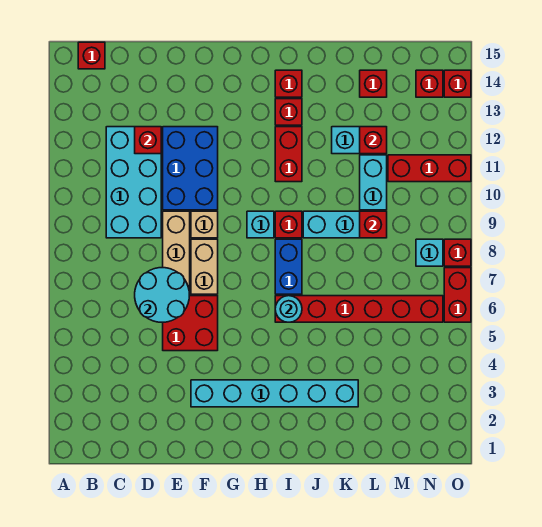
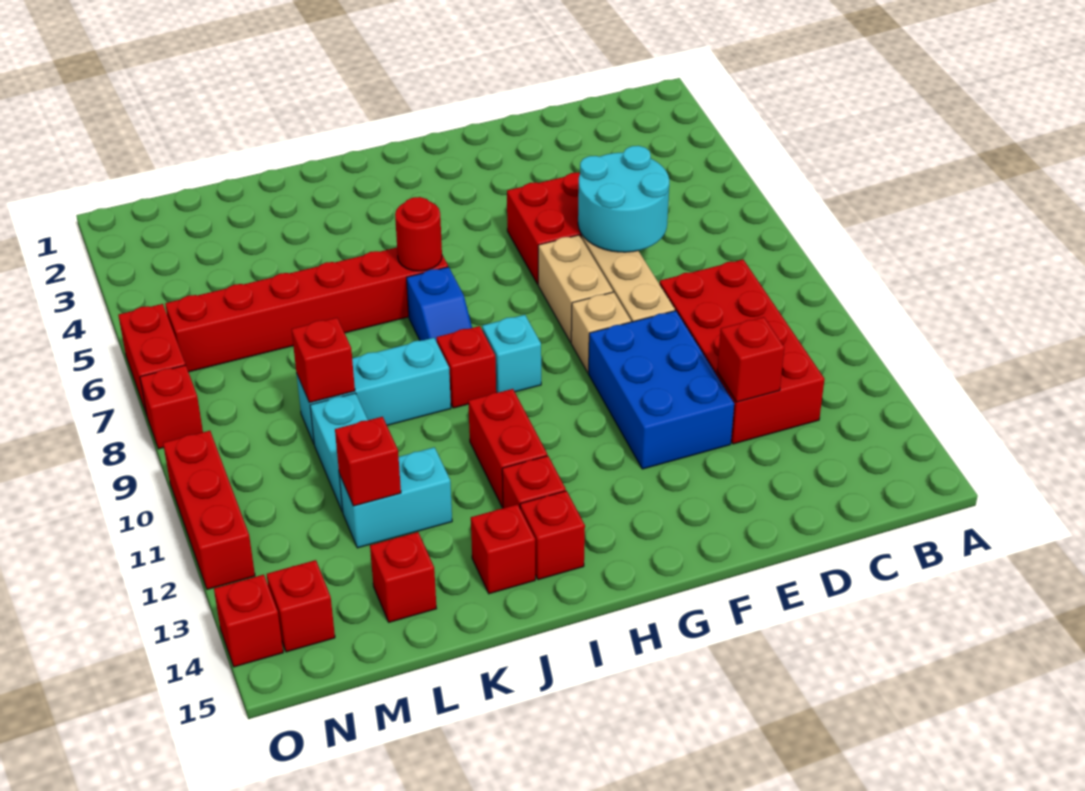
red 1x1 brick [78,42,105,69] -> red 1x1 brick moved to [471,504,535,594]
cyan 2x4 brick [106,127,161,238] -> red 2x4 brick [659,260,825,444]
cyan 1x6 brick [191,380,358,407] -> none
cyan 1x1 round brick [275,296,302,322] -> red 1x1 round brick [395,197,442,271]
blue 1x2 brick [275,239,302,294] -> blue 1x2 slope [407,267,472,342]
red 1x3 brick [388,155,471,182] -> red 1x3 brick turned to [163,431,255,589]
cyan 1x1 brick [416,239,443,266] -> none

